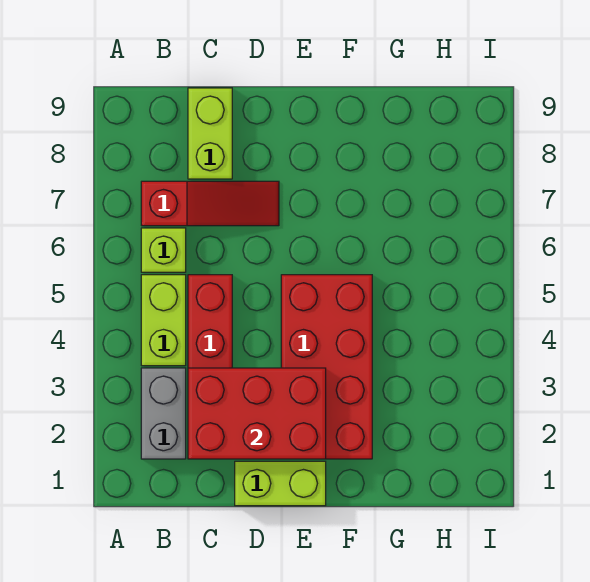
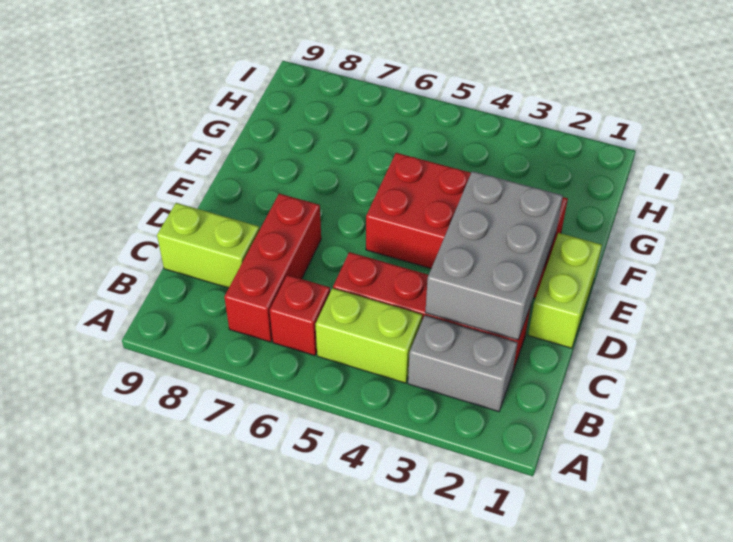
lime 1x1 brick [141,228,186,272] -> red 1x1 brick [270,275,330,356]
red 1x3 slope [141,181,279,226] -> red 1x3 brick [224,194,321,342]
red 2x3 brick [188,368,326,459] -> grey 2x3 brick [425,171,563,340]

